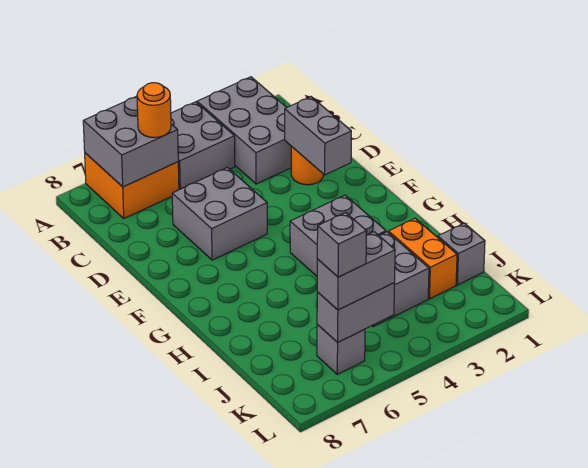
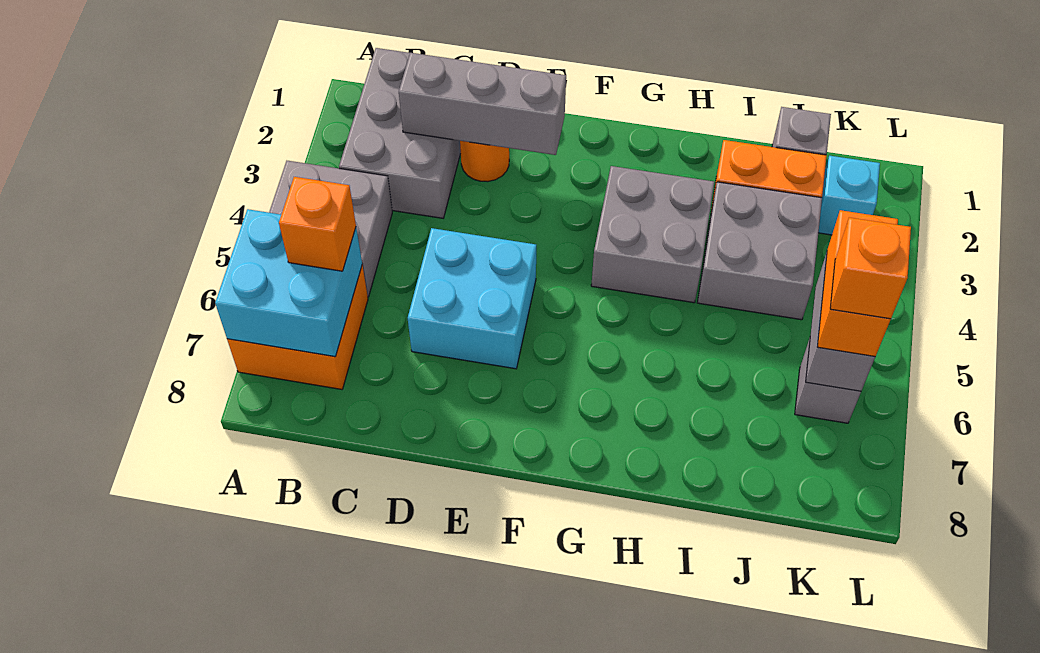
grey 2x3 brick [197,77,291,184] -> grey 2x3 brick turned to [339,48,461,218]
grey 2x2 brick [83,96,178,187] -> cyan 2x2 brick [215,209,362,357]
orange 1x1 round brick [137,83,171,138] -> orange 1x1 brick [279,177,356,271]
grey 1x2 brick [285,97,351,175] -> grey 1x3 brick [399,53,566,155]
grey 2x2 brick [172,168,267,260] -> cyan 2x2 brick [408,228,536,369]
none -> cyan 1x1 brick [818,156,880,235]
grey 1x2 brick [317,232,395,310] -> orange 1x2 brick [817,210,898,357]
grey 1x1 brick [317,213,367,277] -> orange 1x1 brick [830,218,911,319]

